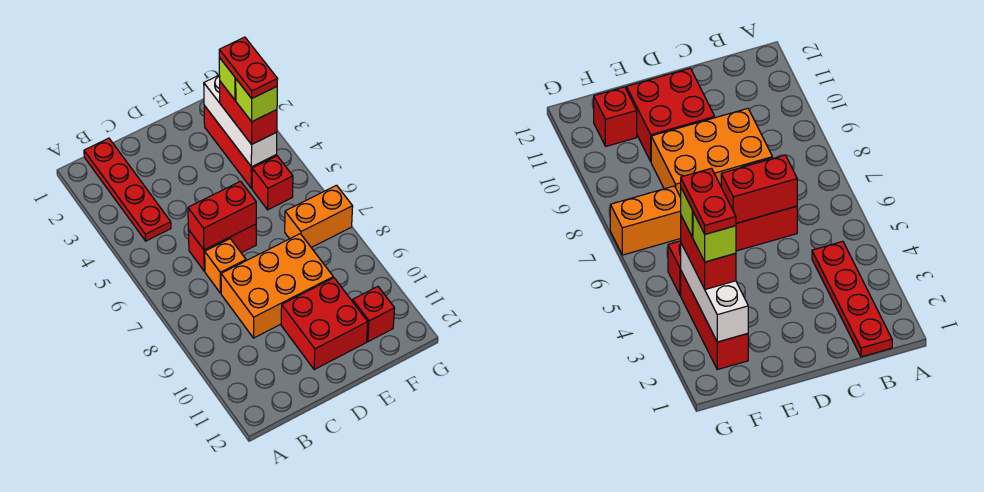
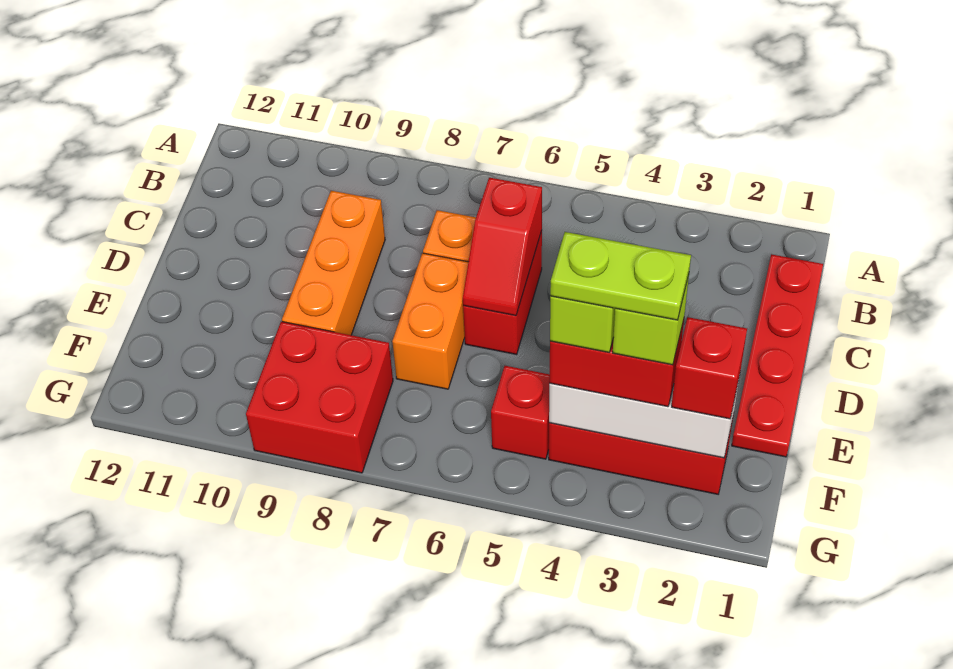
red 1x4 plate [84,138,171,241] -> red 1x4 plate turned to [732,254,823,457]
red 1x2 brick [188,181,256,250] -> red 1x2 slope [463,178,542,316]
orange 2x3 brick [221,234,333,338] -> orange 1x3 brick [282,191,385,335]
red 2x2 brick [281,278,368,369] -> red 2x2 brick moved to [246,322,393,473]
red 1x2 plate [219,37,278,98] -> lime 1x2 plate [550,232,691,320]
orange 1x2 brick [285,185,353,247] -> orange 1x2 brick moved to [392,253,468,389]
red 1x1 brick [352,287,395,342] -> red 1x1 brick moved to [672,317,747,419]

